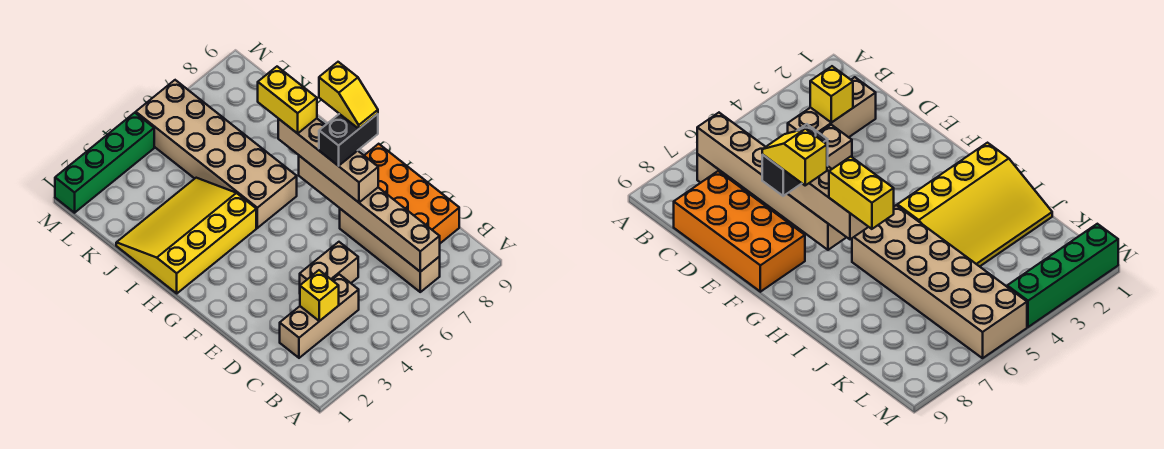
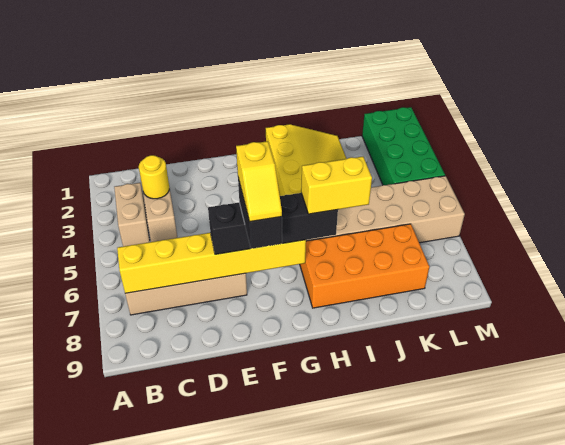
tan 1x6 brick [299,156,440,272] -> yellow 1x6 brick [117,233,306,293]
yellow 1x1 brick [300,270,339,321] -> yellow 1x1 round brick [139,155,169,199]
orange 2x4 brick [364,144,459,243] -> orange 2x4 brick moved to [300,224,429,308]
tan 1x2 brick [300,242,358,285] -> tan 1x2 brick moved to [114,183,150,246]
tan 1x4 brick [278,118,378,202] -> black 1x4 brick [208,193,338,254]
yellow 1x2 slope [319,62,378,129] -> yellow 1x2 slope turned to [236,141,282,222]
green 1x4 brick [55,113,154,213] -> green 2x4 brick [362,107,445,185]

